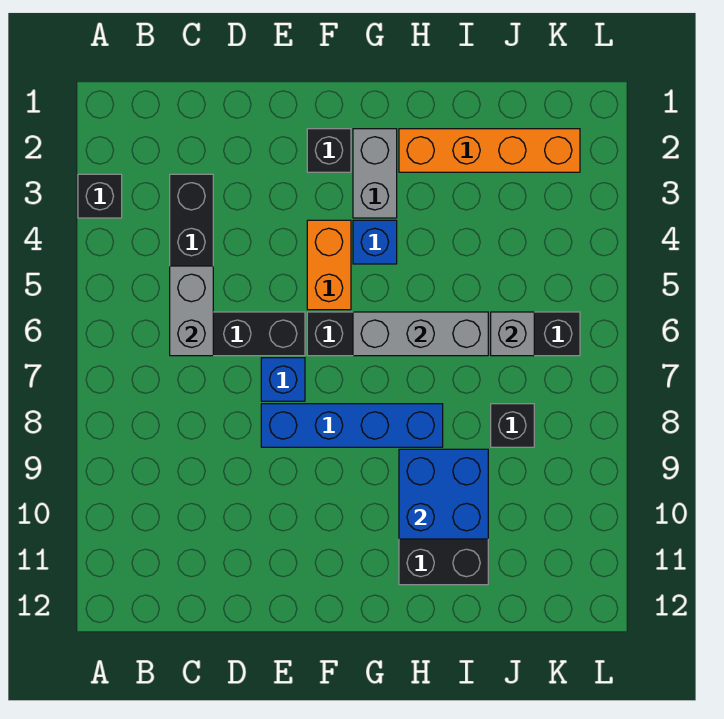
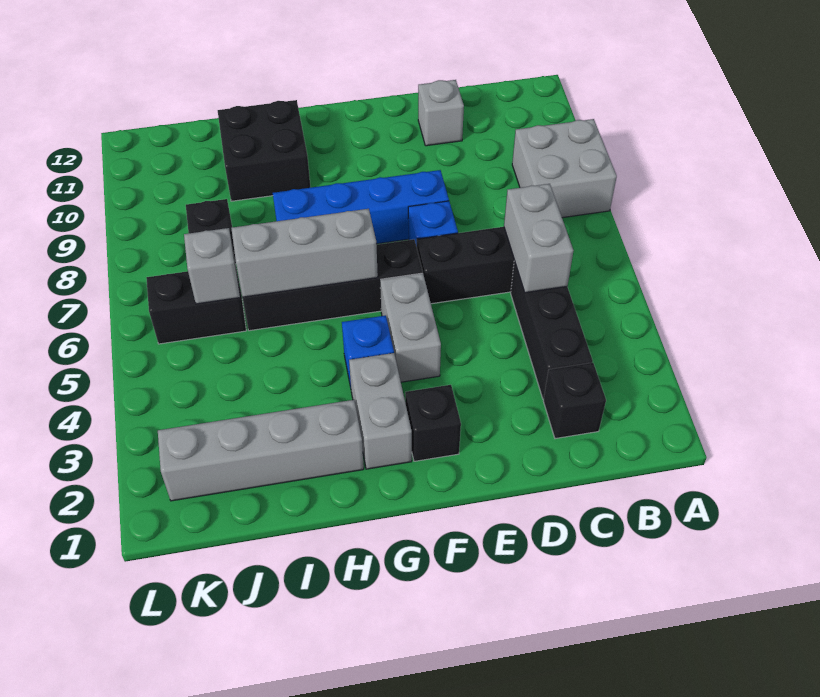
black 1x1 brick [78,174,122,218] -> black 1x1 brick moved to [543,363,606,439]
none -> grey 2x2 brick [512,119,617,218]
none -> grey 1x1 brick [418,80,464,146]
orange 1x2 brick [307,220,351,310] -> grey 1x2 brick [380,273,441,382]
orange 1x4 brick [399,129,580,172] -> grey 1x4 brick [158,400,364,501]
blue 2x2 brick [399,449,488,539] -> none

